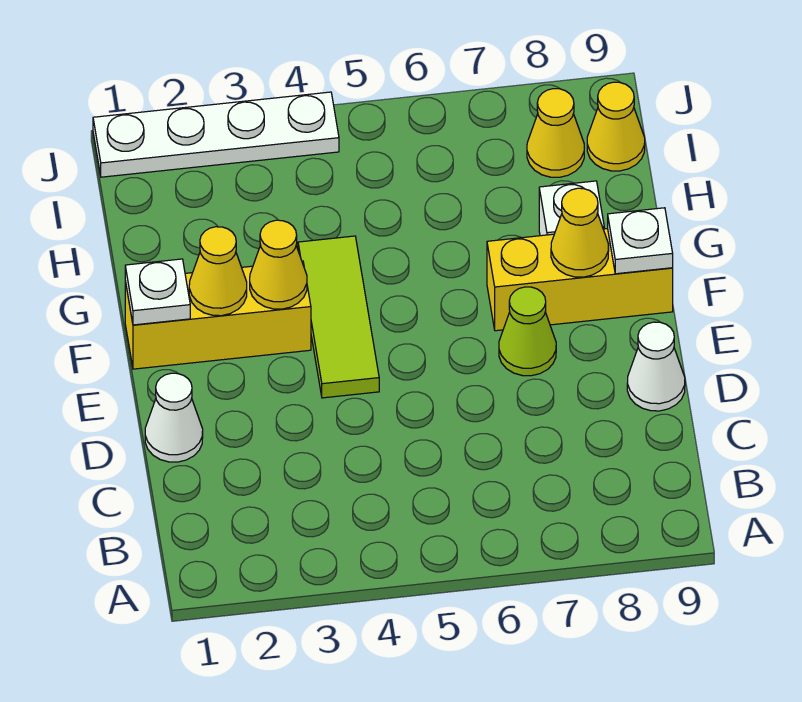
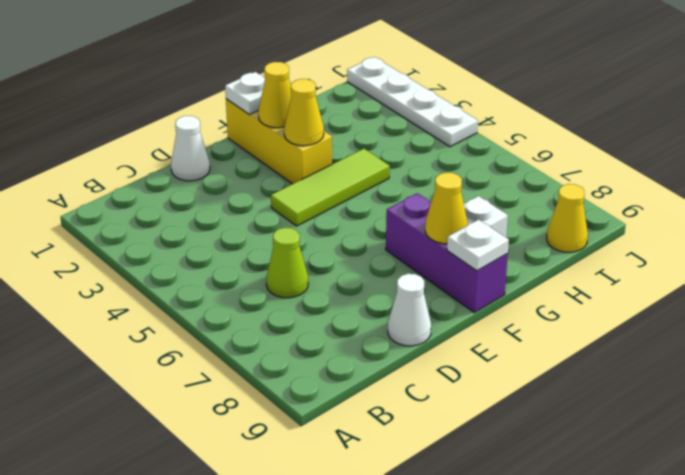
lime 1x1 cone [499,287,556,376] -> lime 1x1 cone moved to [266,228,308,298]
yellow 1x3 brick [487,229,673,331] -> purple 1x3 brick [386,193,508,312]
yellow 1x1 cone [527,89,584,177] -> none

